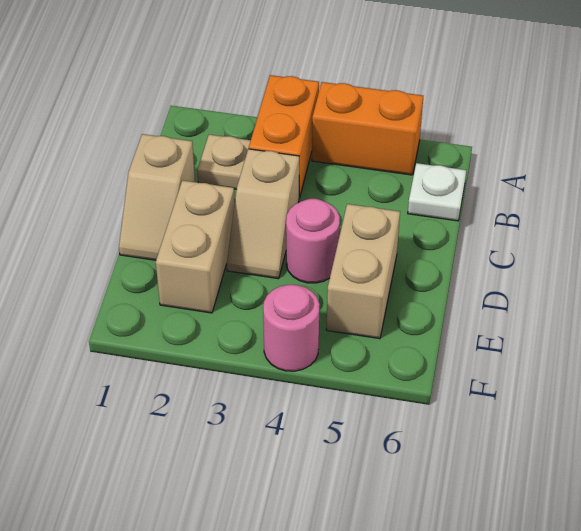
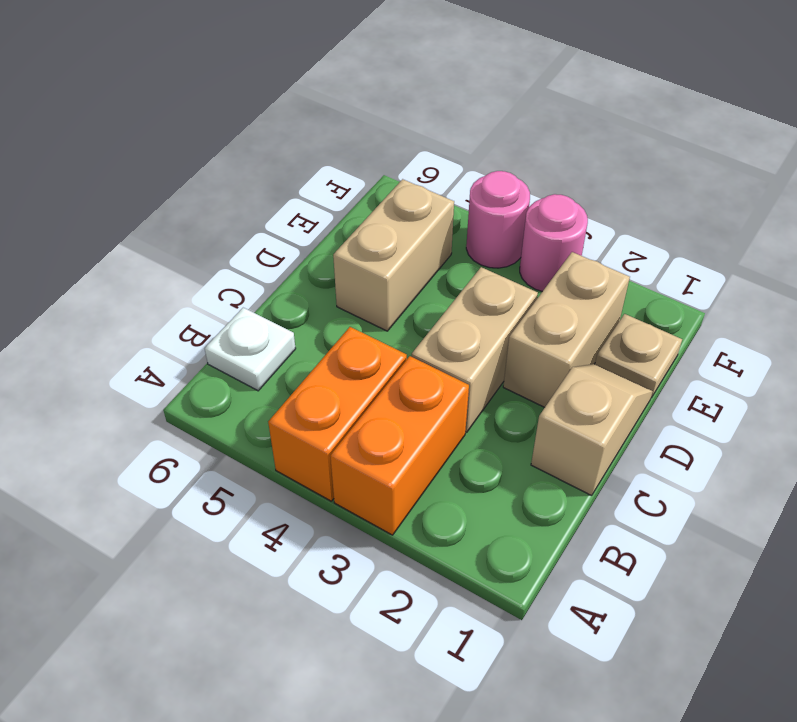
orange 1x2 brick [312,82,423,175] -> orange 1x2 brick turned to [268,327,407,501]
tan 1x1 plate [197,135,251,189] -> tan 1x1 plate moved to [595,314,682,398]
tan 1x2 slope [227,149,299,279] -> tan 1x2 brick [412,267,538,432]
pink 1x1 round brick [286,199,340,283] -> pink 1x1 round brick moved to [520,194,588,291]

